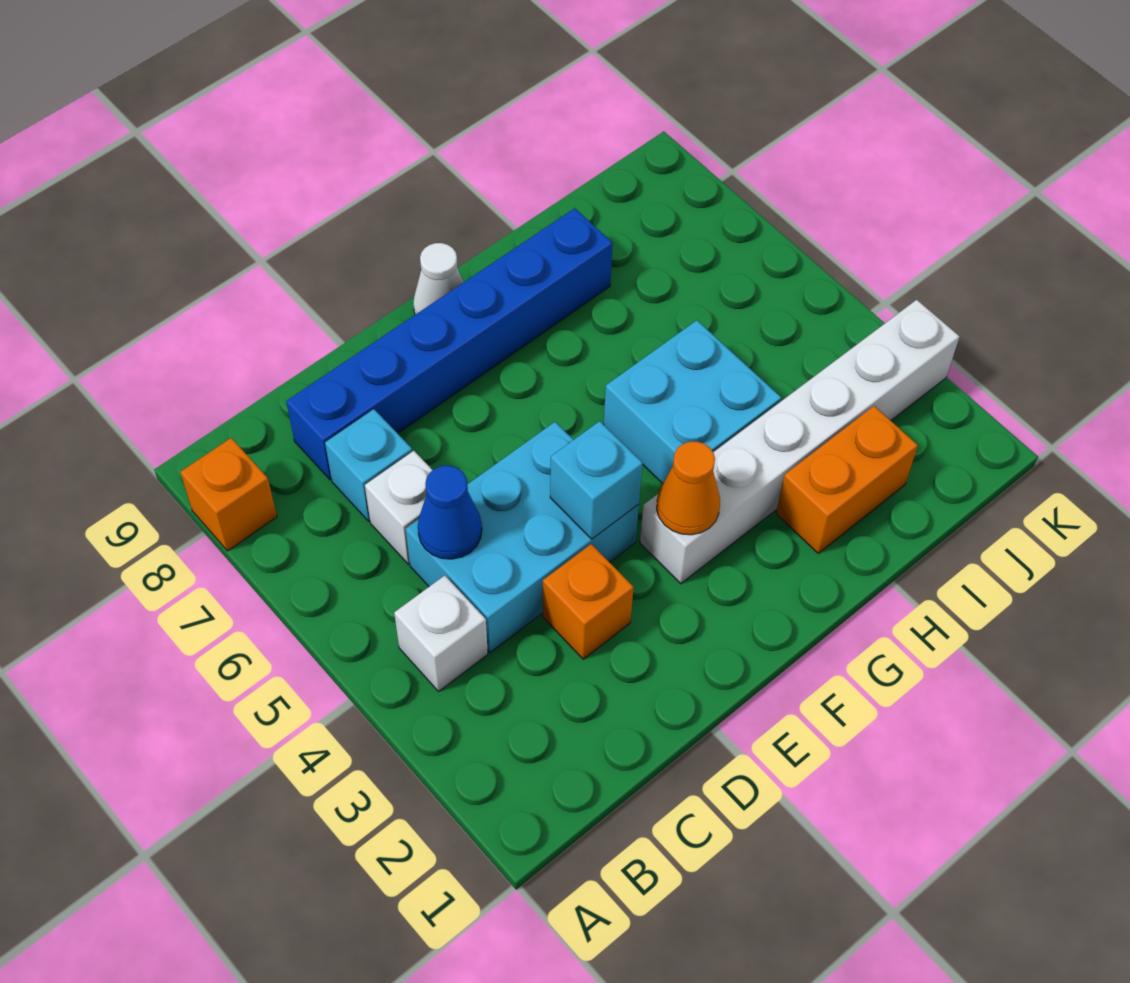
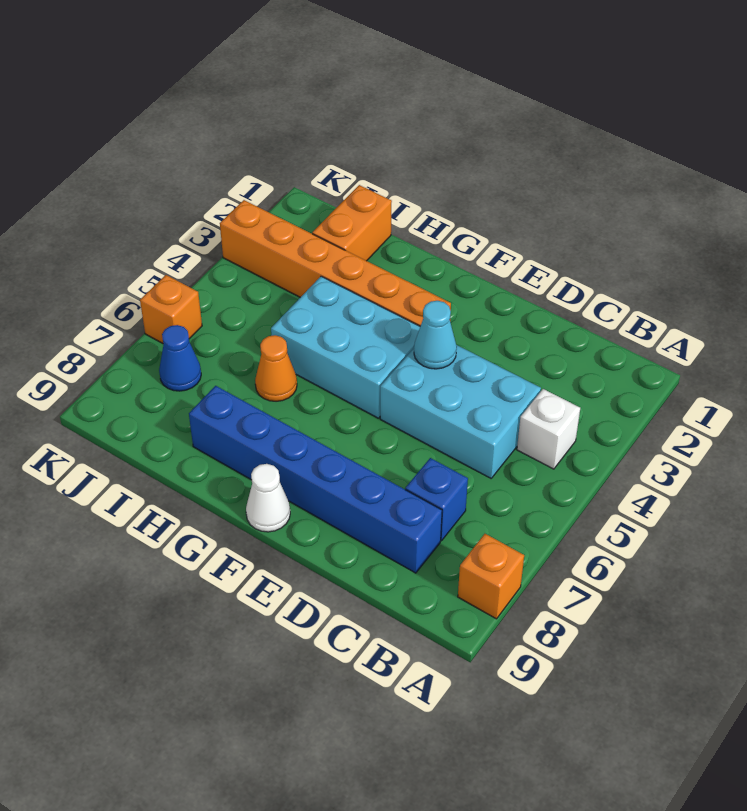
blue 1x1 cone [418,466,482,559] -> blue 1x1 cone moved to [159,325,201,391]
white 1x1 brick [365,451,433,564] -> none
cyan 1x1 brick [325,409,412,521] -> blue 1x1 brick [405,458,468,541]
orange 1x1 brick [543,544,634,659] -> orange 1x1 brick moved to [140,275,202,343]
cyan 1x1 brick [550,421,643,539] -> cyan 1x1 cone [414,301,457,369]
white 1x6 brick [640,300,960,584] -> orange 1x6 brick [220,200,451,326]
orange 1x1 cone [657,442,720,535] -> orange 1x1 cone moved to [255,335,297,401]
cyan 2x2 brick [604,320,781,484] -> cyan 2x3 brick [271,276,420,418]
orange 1x2 brick [776,406,918,553] -> orange 1x2 brick turned to [312,185,392,261]

